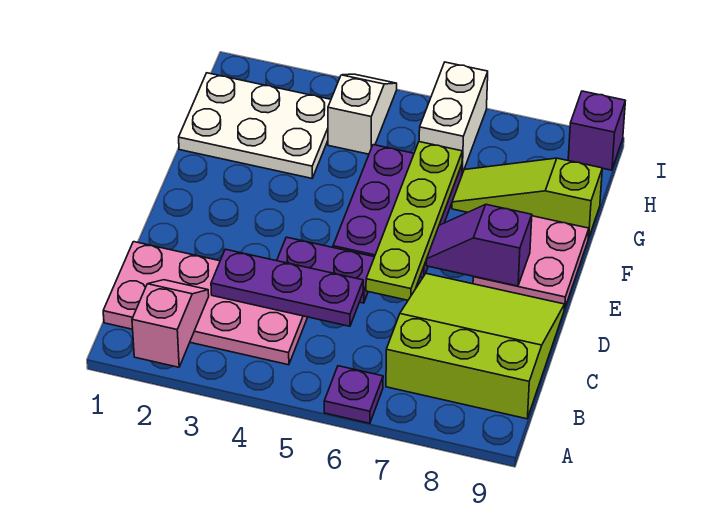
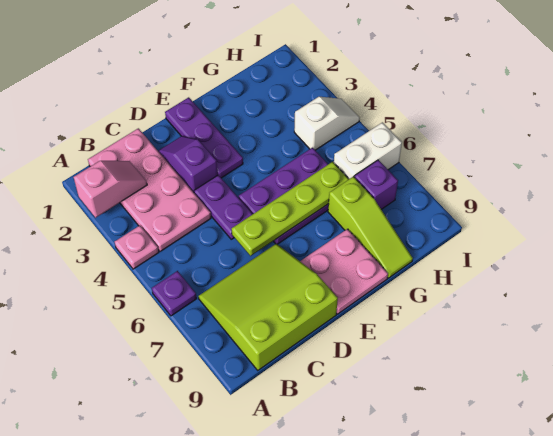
none -> pink 1x1 plate [115,226,159,269]
lime 3x3 slope [386,274,565,419] -> lime 3x3 slope turned to [199,244,338,370]
purple 1x3 plate [211,249,363,326] -> purple 1x3 plate moved to [165,97,243,178]
purple 1x2 slope [426,205,532,286] -> purple 1x2 slope moved to [158,136,218,192]
white 2x3 plate [179,73,331,178] -> none
lime 1x3 slope [452,158,602,238] -> lime 1x3 slope turned to [328,176,413,278]
purple 1x1 brick [568,91,625,170] -> purple 1x1 brick moved to [354,160,398,209]

